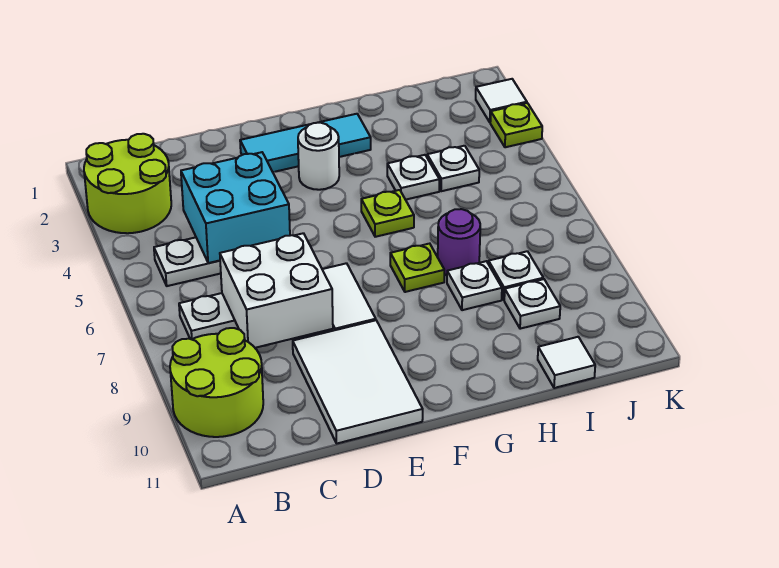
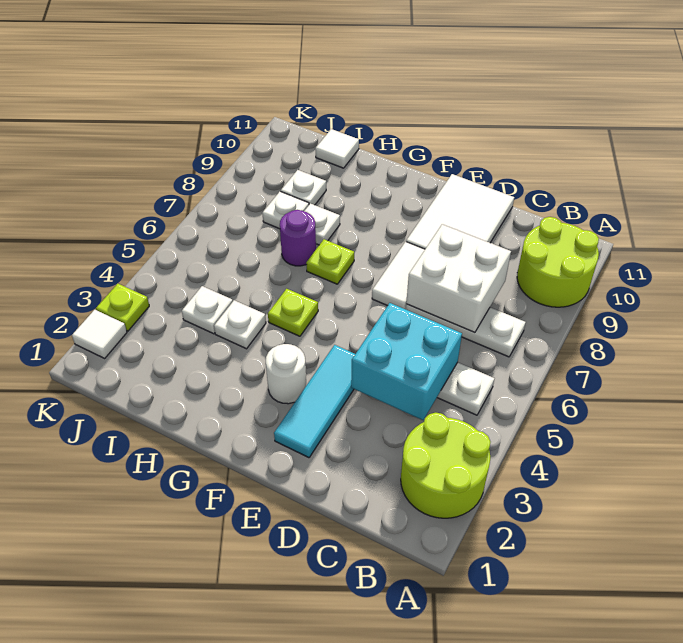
cyan 1x3 tile [240,114,371,172] -> cyan 1x3 tile turned to [274,345,355,458]

